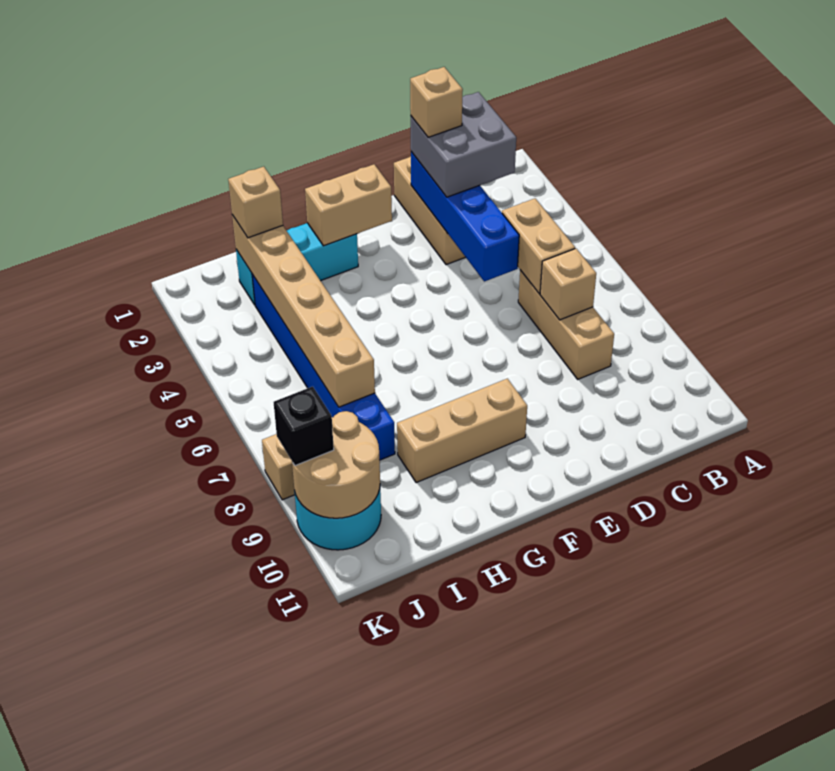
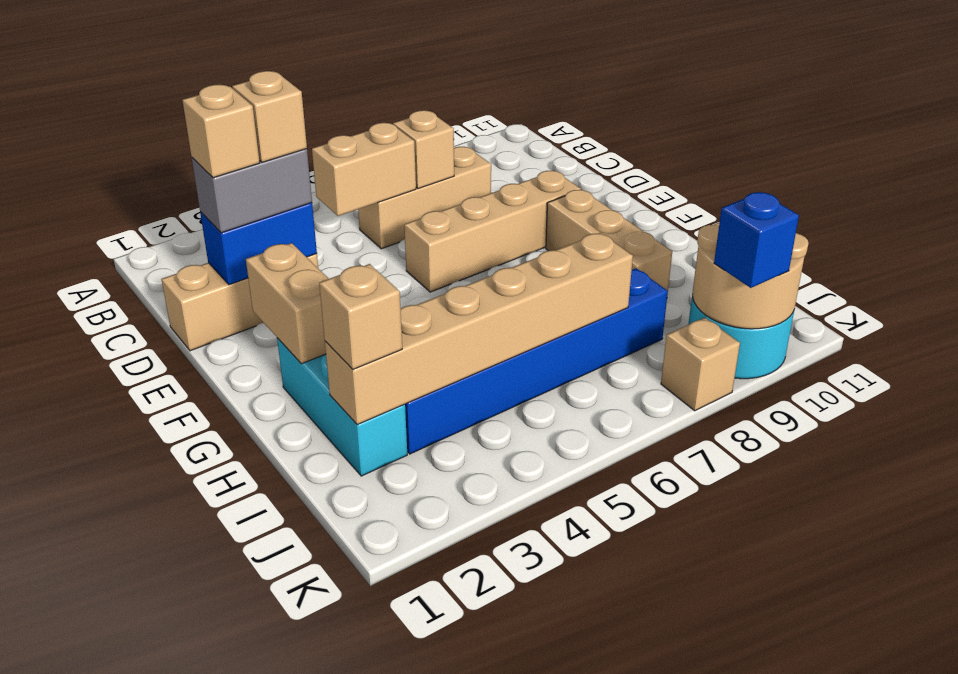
grey 2x2 brick [411,92,516,197] -> grey 1x2 brick [192,149,312,233]
blue 1x4 brick [411,152,519,281] -> blue 1x2 brick [200,203,317,285]
none -> tan 1x1 brick [232,71,307,162]
none -> tan 1x4 brick [404,171,581,292]
black 1x1 brick [274,387,334,466] -> blue 1x1 brick [714,192,799,288]

